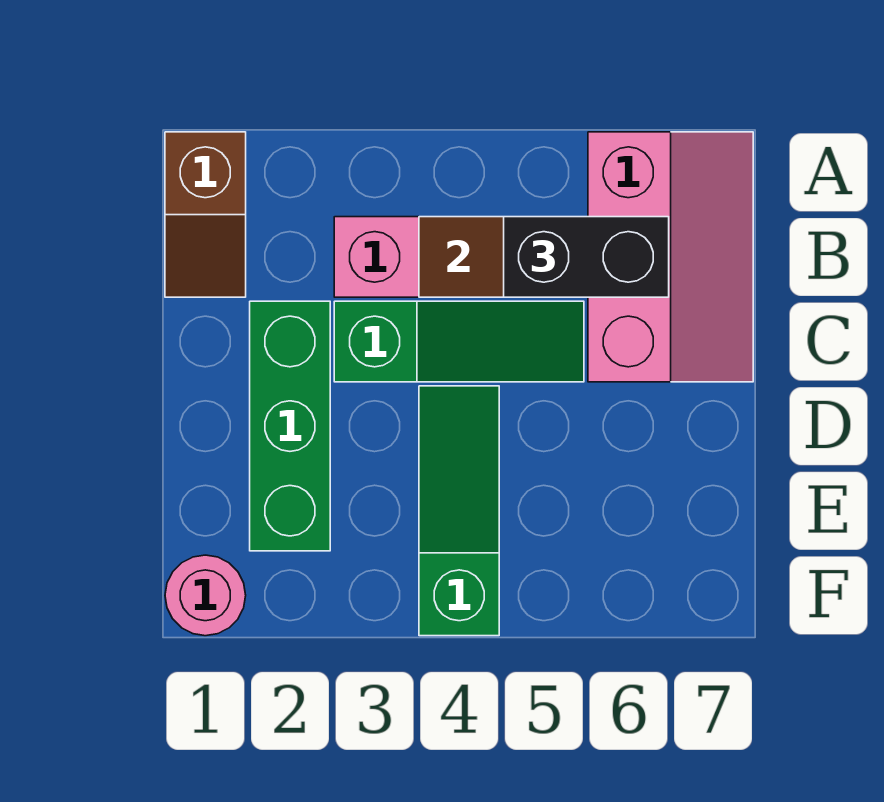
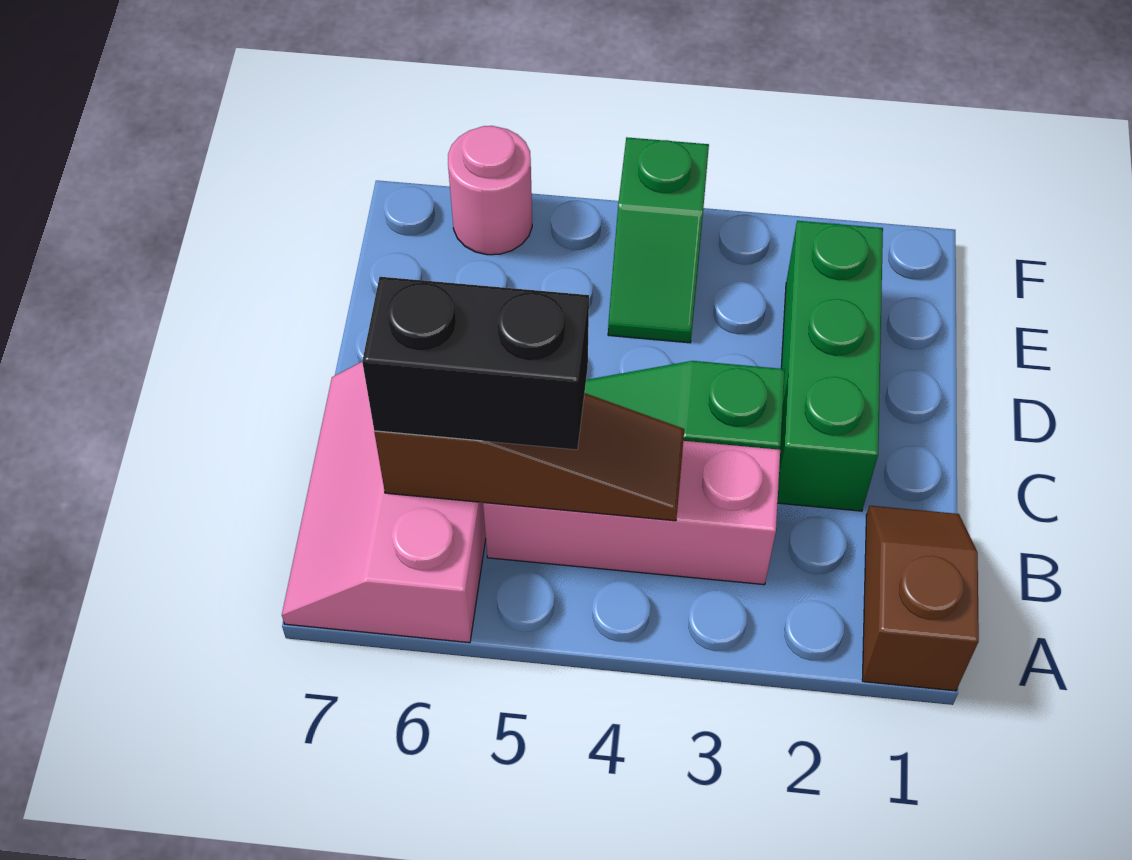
green 1x3 slope [419,386,499,636] -> green 1x2 slope [608,137,709,343]
pink 1x1 round brick [165,555,246,636] -> pink 1x1 round brick moved to [448,126,532,255]

